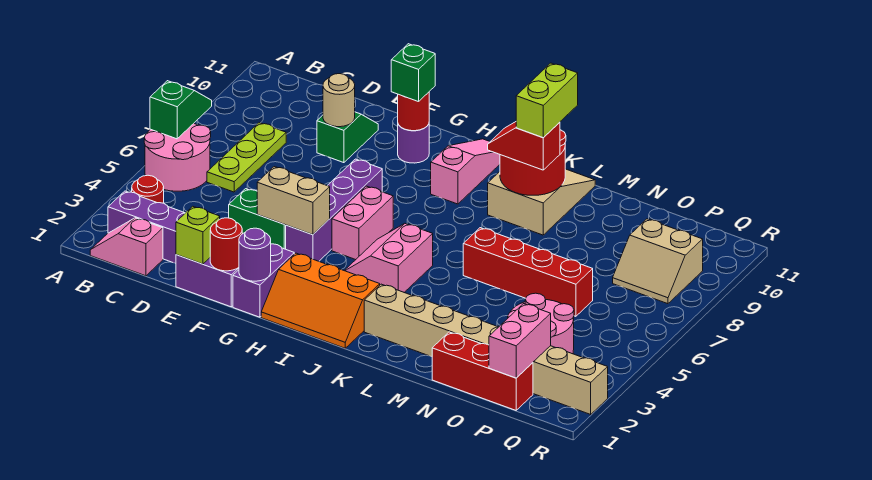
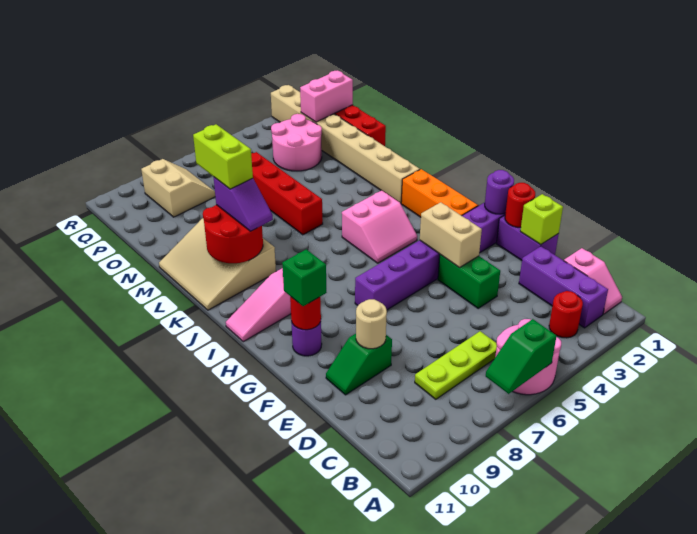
pink 1x2 brick [332,186,393,260] -> none
tan 2x3 slope [488,169,595,235] -> tan 3x3 slope [159,218,276,310]
red 1x2 slope [488,122,560,170] -> purple 1x2 slope [214,177,273,231]
lime 1x2 brick [516,63,578,138] -> lime 1x2 brick turned to [193,124,253,189]

